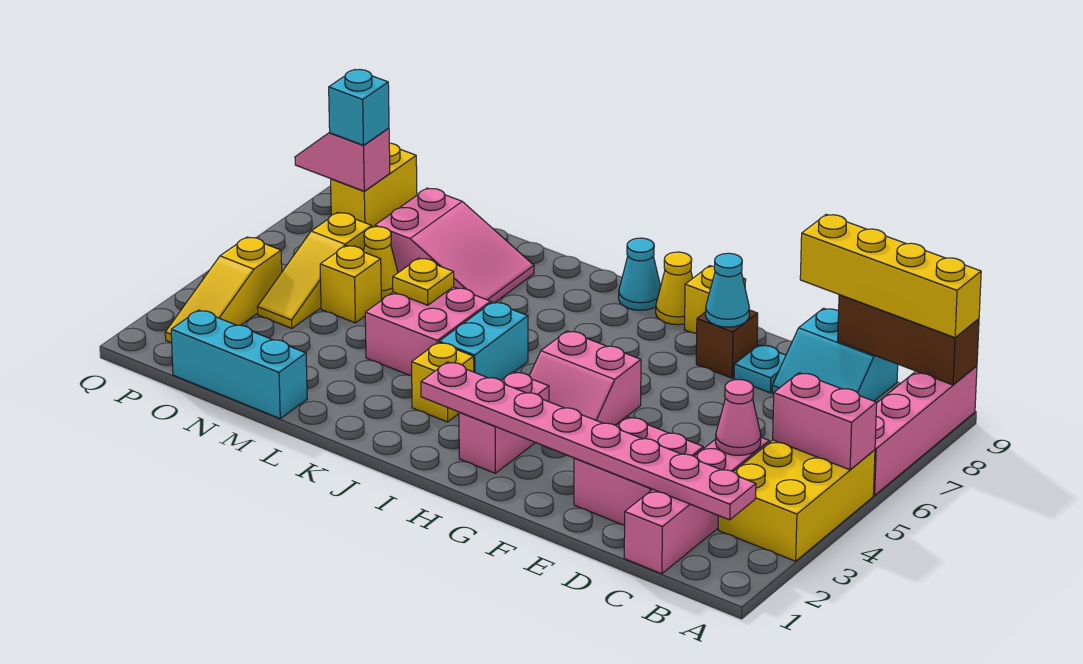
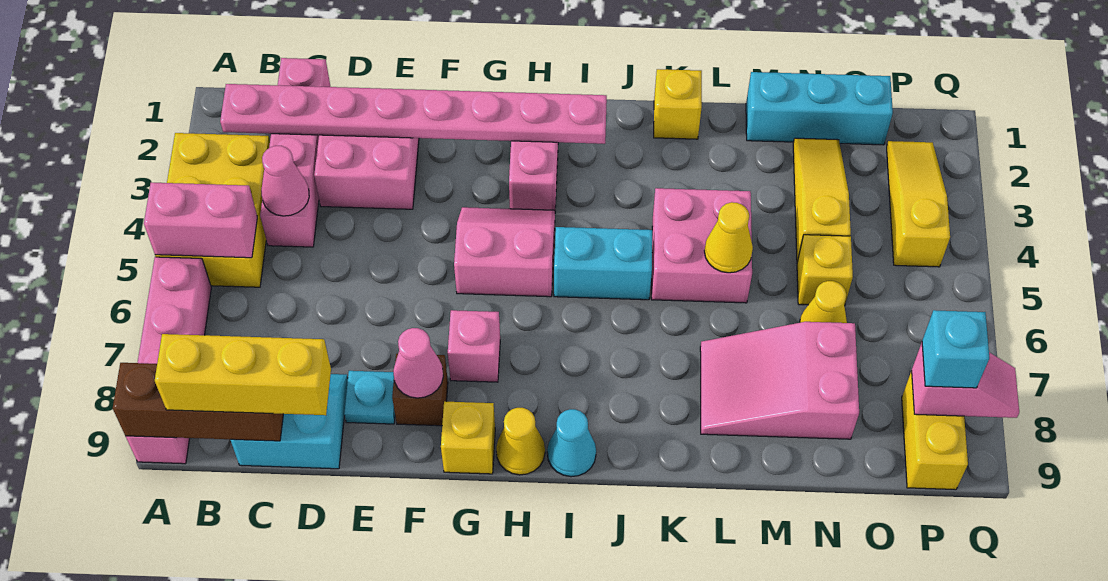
yellow 1x4 brick [800,214,981,338] -> yellow 1x3 brick [155,334,331,415]
cyan 1x1 cone [705,253,749,327] -> pink 1x1 cone [393,328,443,398]
none -> pink 1x1 brick [448,310,500,382]
yellow 1x1 brick [412,342,474,422] -> yellow 1x1 brick moved to [654,69,702,139]
cyan 1x2 brick [439,302,528,380] -> cyan 1x2 brick turned to [554,227,652,300]
yellow 1x1 plate [393,258,454,305] -> yellow 1x1 cone [704,202,753,273]
yellow 1x3 slope [257,213,372,328] -> yellow 1x3 slope moved to [793,138,851,262]

